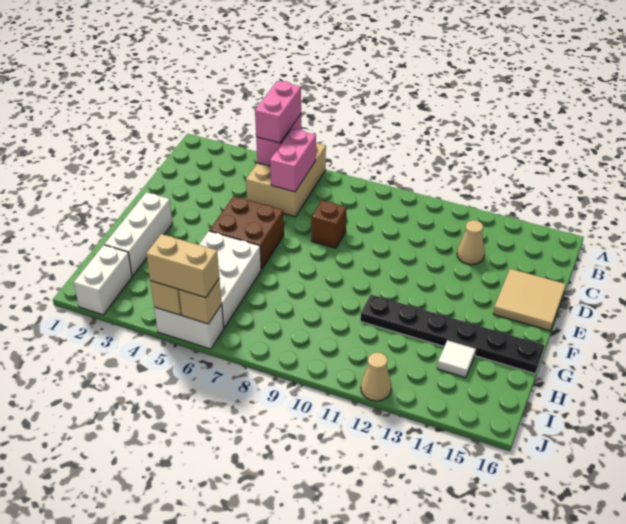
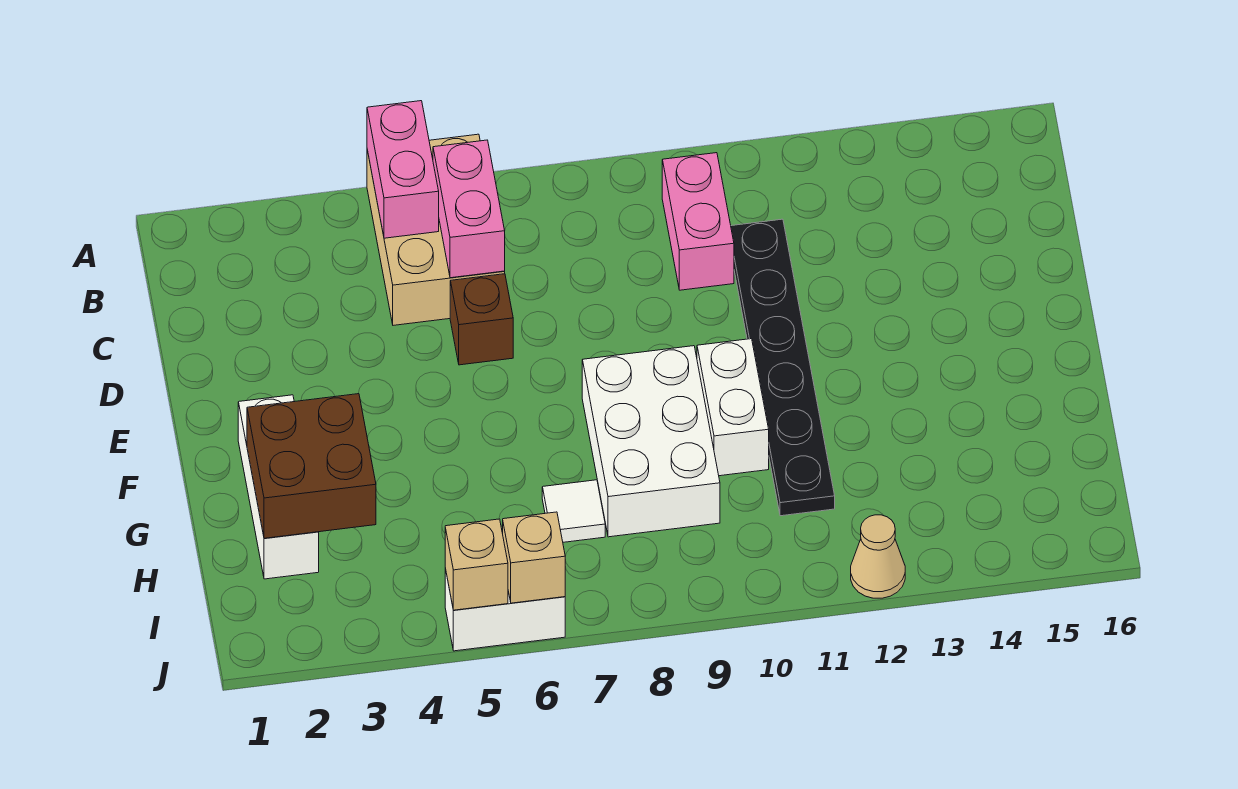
pink 1x2 brick [255,81,301,143] -> pink 1x2 brick moved to [662,153,734,290]
tan 1x1 cone [457,220,485,265] -> none
brown 1x1 brick [311,200,347,248] -> brown 1x1 brick moved to [450,274,513,365]
tan 2x2 tile [493,269,566,331] -> none
brown 2x2 brick [209,196,284,269] -> brown 2x2 brick moved to [247,394,376,538]
white 2x3 brick [199,231,262,328] -> white 2x3 brick moved to [582,346,720,537]
black 1x6 plate [360,295,544,374] -> black 1x6 plate turned to [731,219,835,516]
white 1x1 tile [437,340,476,378] -> white 1x1 tile moved to [542,480,605,542]
white 1x2 brick [74,245,132,315] -> white 1x2 brick moved to [697,339,769,476]
tan 1x2 brick [146,234,219,298] -> none

